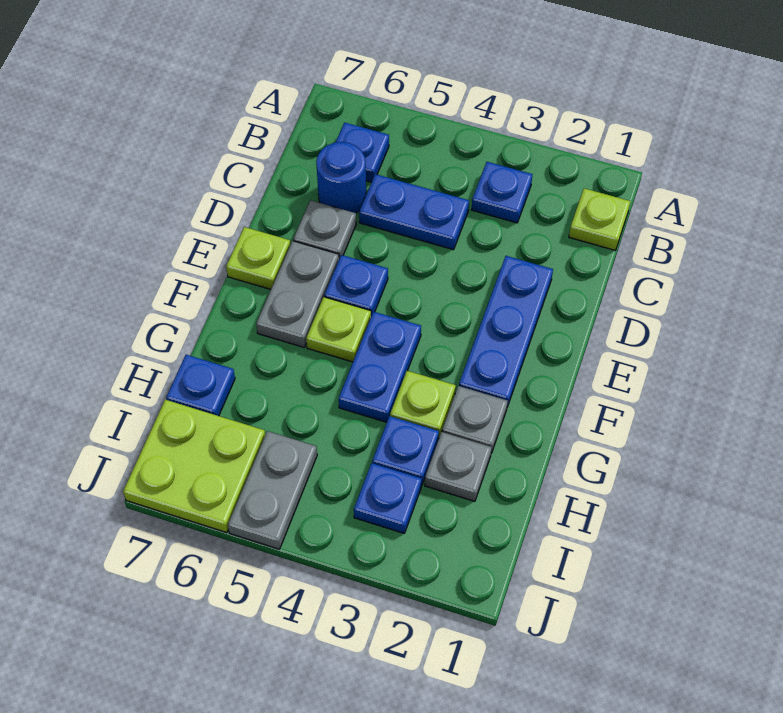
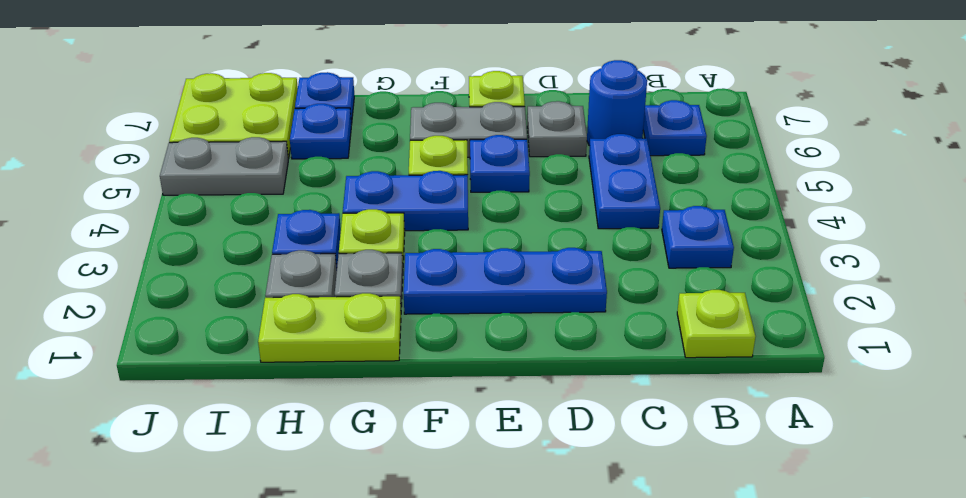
none -> lime 1x2 plate [258,293,401,362]
blue 1x1 plate [354,463,422,533] -> blue 1x1 plate moved to [290,104,351,159]

